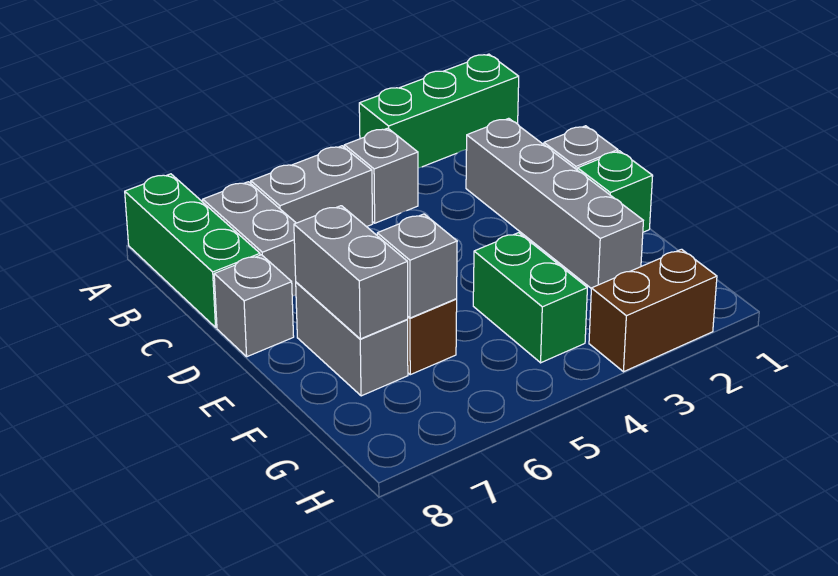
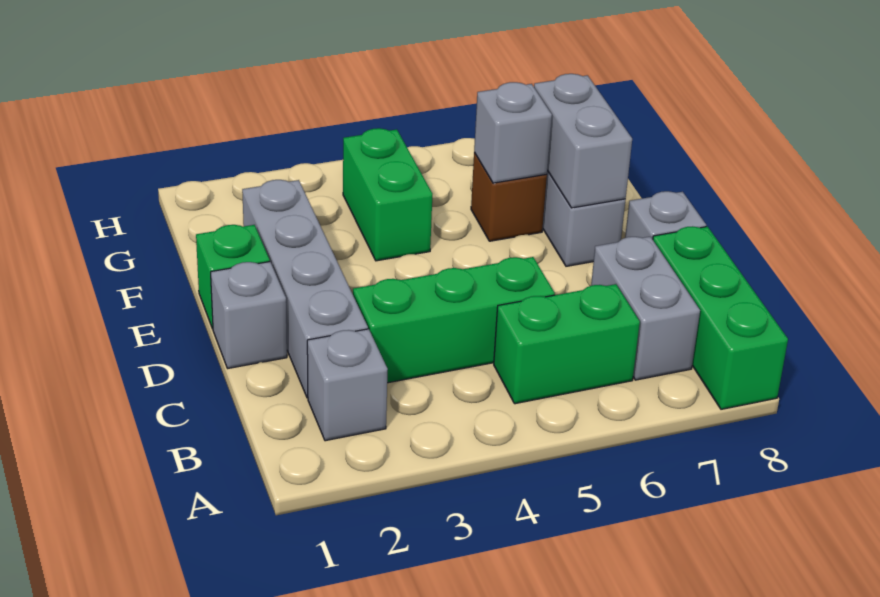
green 1x3 brick [359,54,519,168] -> green 1x3 brick moved to [353,257,555,383]
grey 1x1 brick [344,128,418,223] -> grey 1x1 brick moved to [307,329,388,441]
grey 1x2 brick [251,146,373,227] -> green 1x2 brick [494,284,640,404]
brown 1x2 brick [589,249,717,372] -> none

